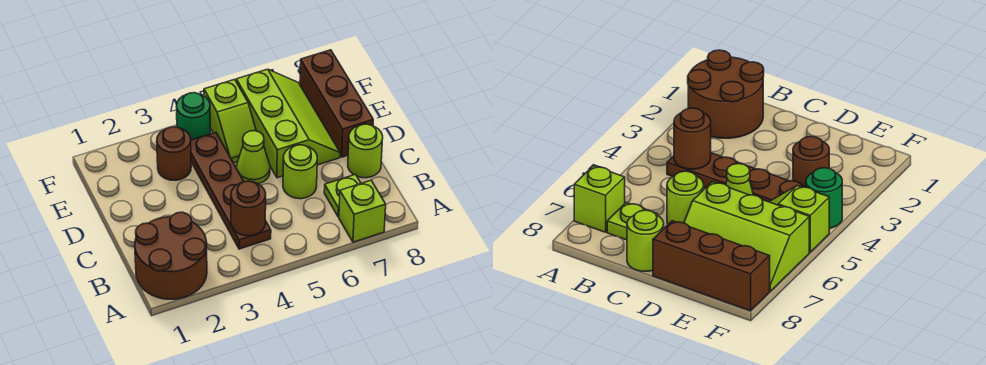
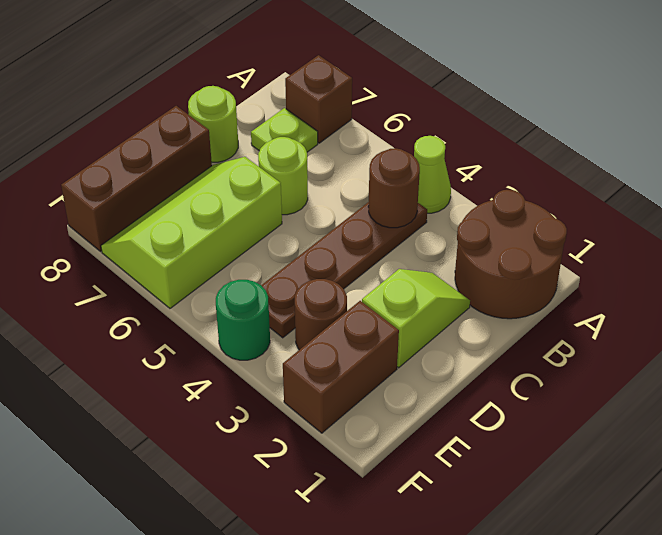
lime 1x1 brick [339,181,386,242] -> brown 1x1 brick [285,55,352,143]
lime 1x1 cone [237,131,270,184] -> lime 1x1 cone moved to [414,136,451,213]
none -> brown 1x2 brick [283,301,399,433]
lime 1x2 slope [204,79,256,163] -> lime 1x2 slope moved to [362,269,470,368]

